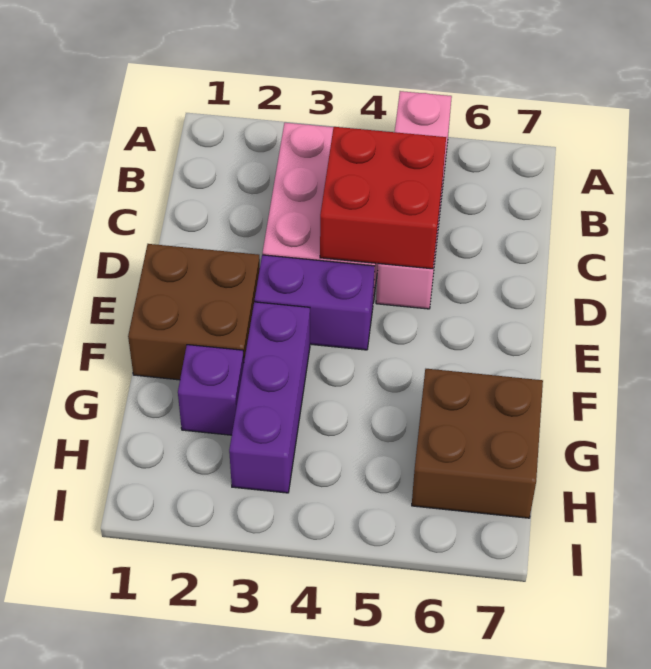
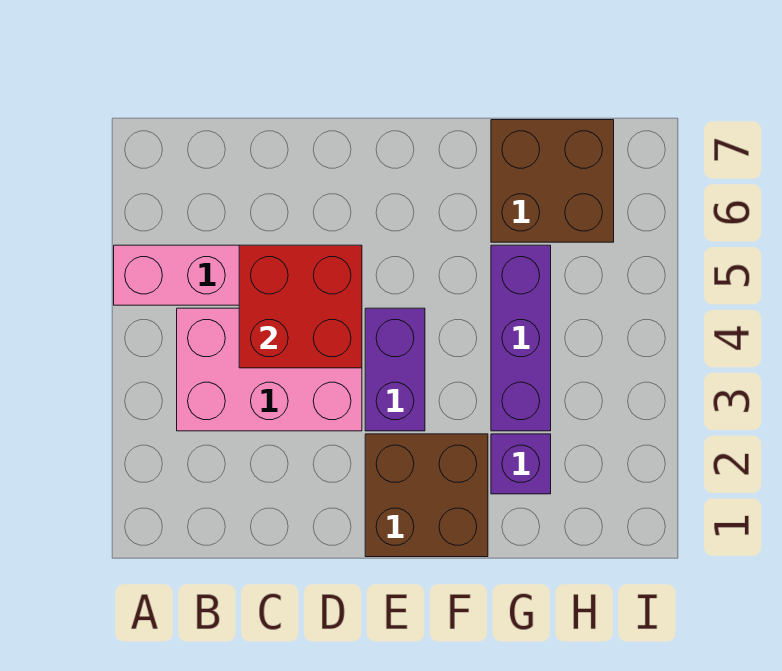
purple 1x3 brick [229,302,310,493] -> purple 1x3 brick turned to [491,245,551,431]

